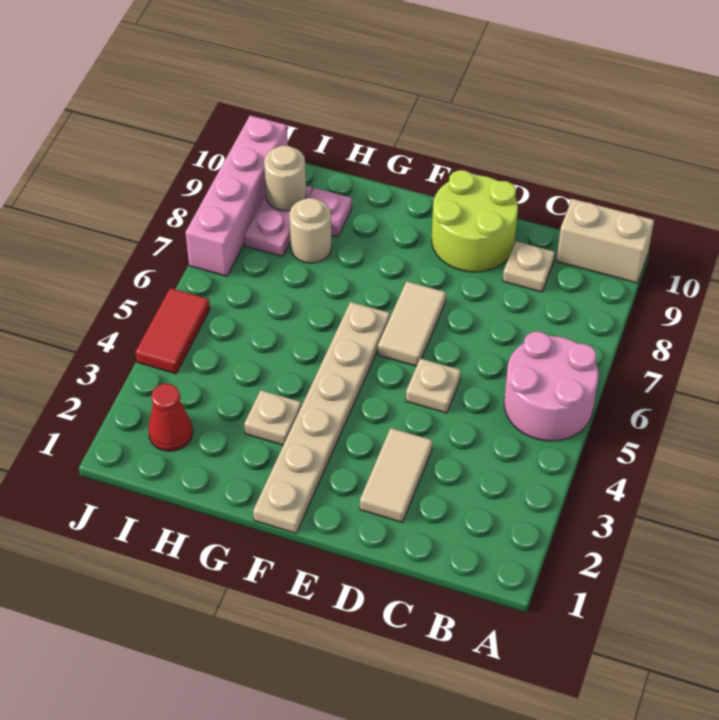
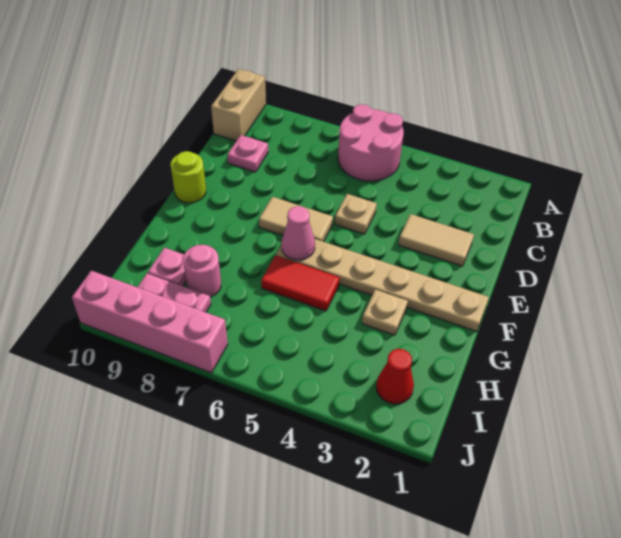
tan 1x1 plate [503,241,555,292] -> pink 1x1 plate [227,135,268,172]
lime 2x2 round brick [432,170,518,272] -> lime 1x1 round brick [171,151,206,203]
none -> pink 1x1 cone [281,206,315,260]
tan 1x1 round brick [289,198,332,263] -> pink 1x1 round brick [183,245,221,297]
tan 1x1 round brick [264,146,306,211] -> none
red 1x2 tile [135,288,210,374] -> red 1x2 tile moved to [261,255,340,311]

